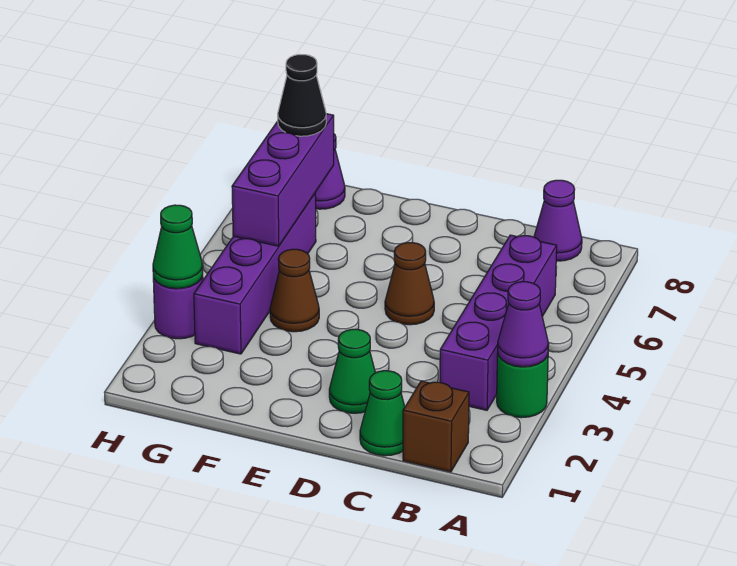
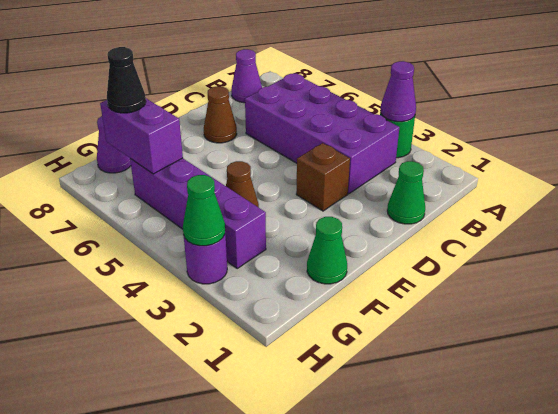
brown 1x1 brick [403,381,469,472] -> brown 1x1 brick moved to [296,143,350,211]
purple 1x4 brick [440,235,557,410] -> purple 2x4 brick [245,73,399,194]
green 1x1 cone [329,329,375,413] -> green 1x1 cone moved to [307,217,347,284]
brown 1x1 cone [385,243,434,325] -> brown 1x1 cone moved to [204,87,237,143]
purple 1x3 brick [232,114,334,246] -> purple 1x2 brick [100,99,183,174]

